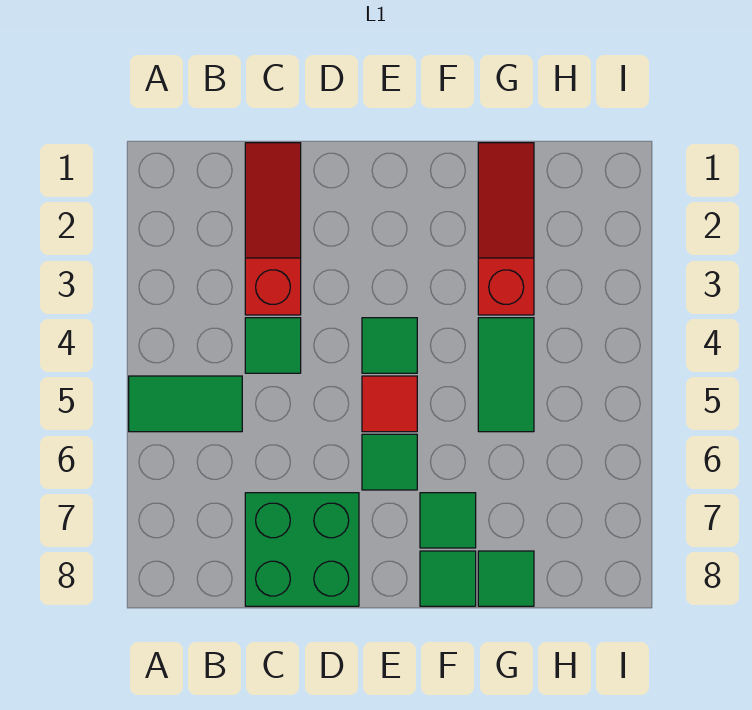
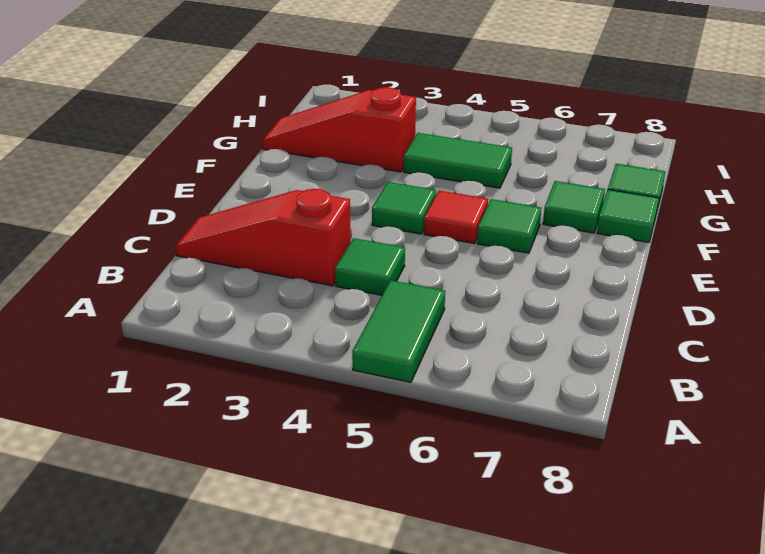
green 2x2 brick [245,493,359,606] -> none

